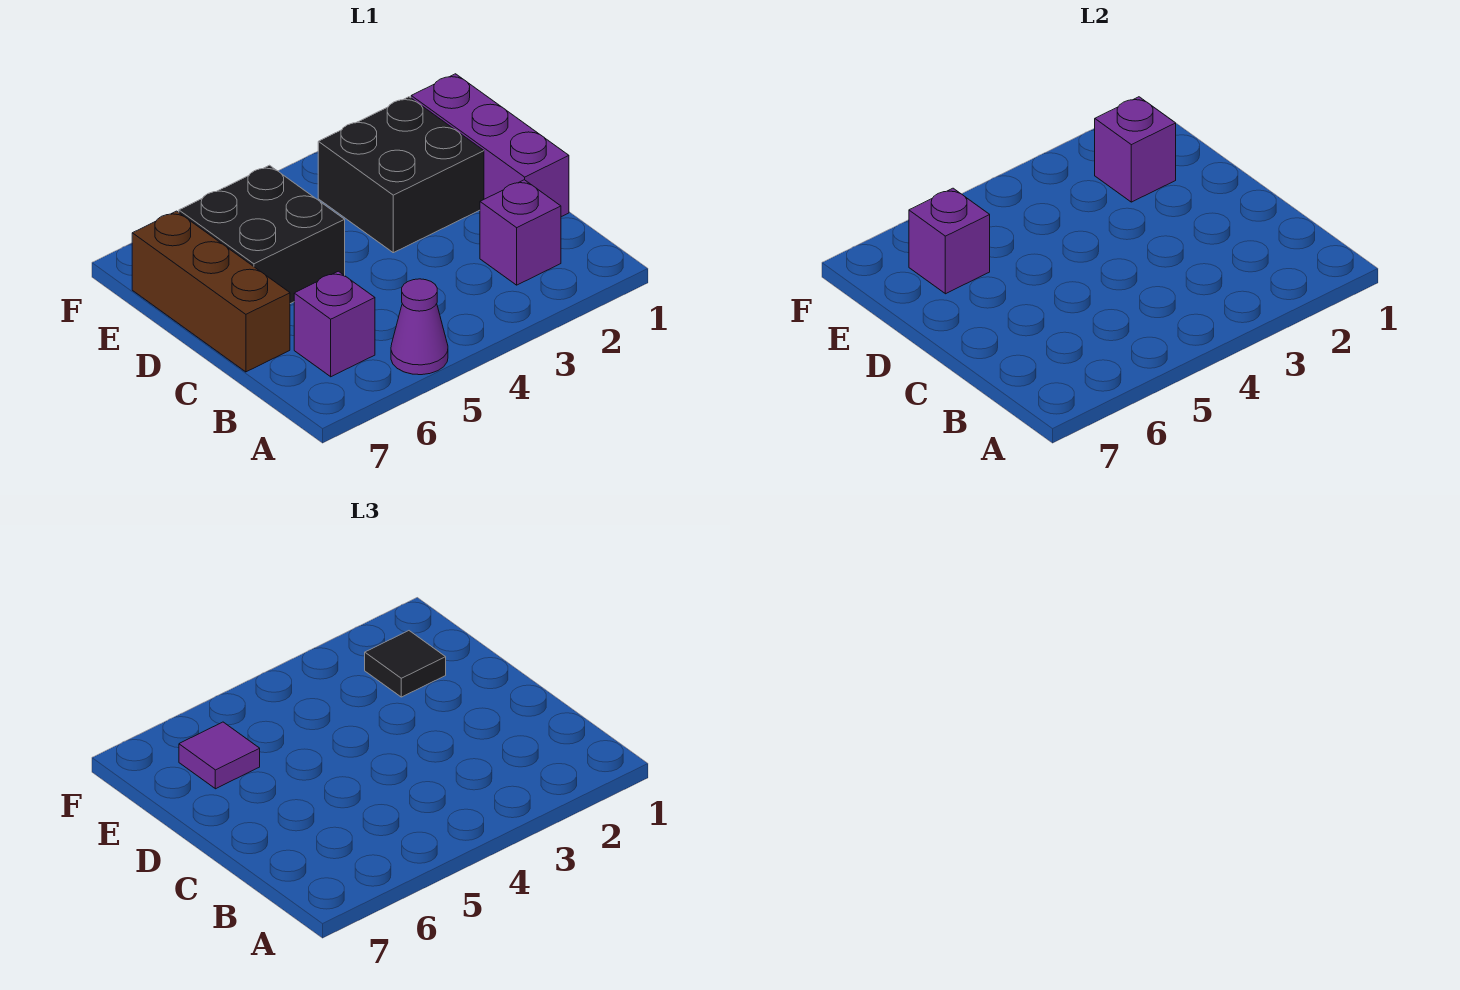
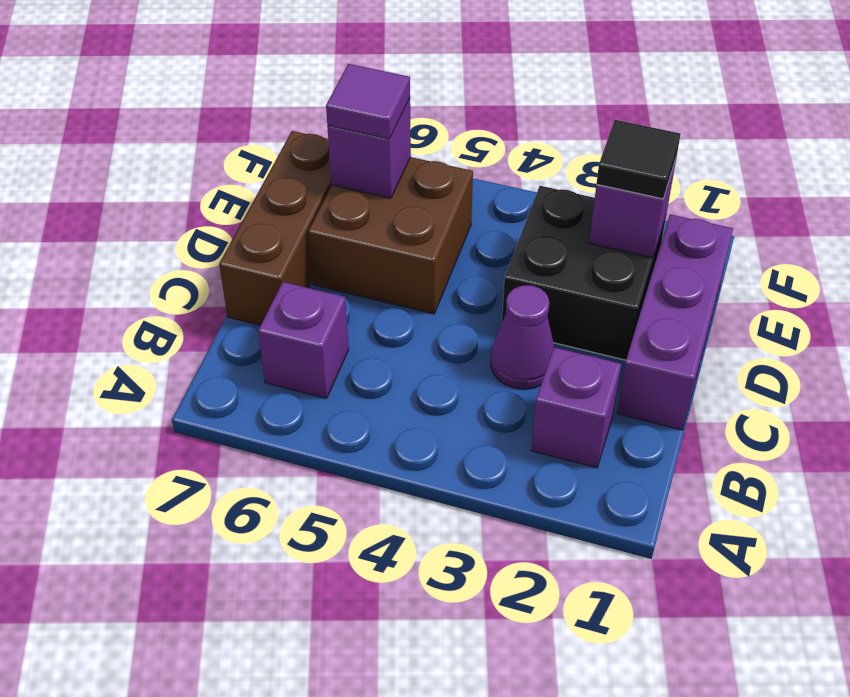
purple 1x1 cone [391,279,448,375] -> purple 1x1 cone moved to [490,285,554,390]
black 2x2 brick [179,165,345,304] -> brown 2x2 brick [308,157,473,314]

